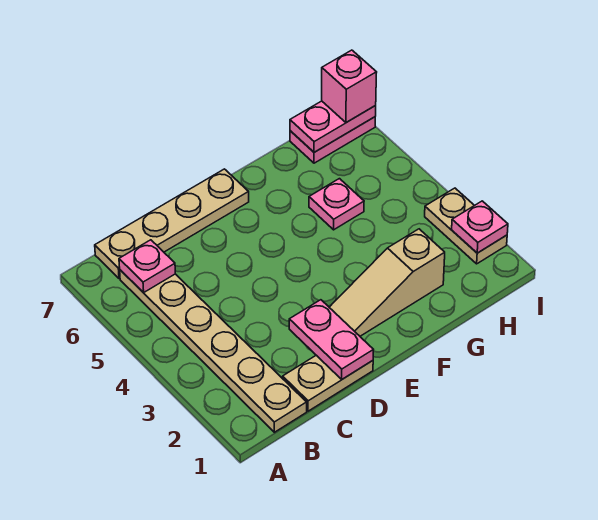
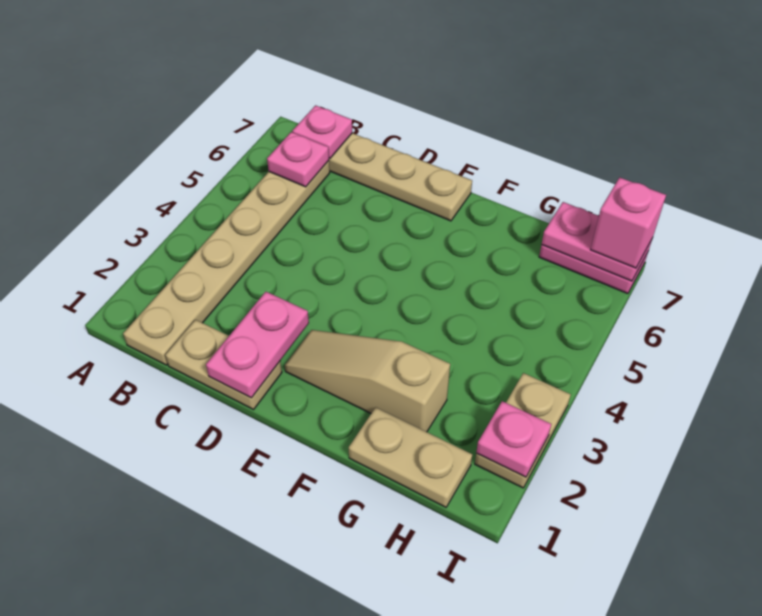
none -> tan 1x2 plate [349,407,472,507]
pink 1x1 plate [309,179,364,230] -> pink 1x1 plate moved to [292,105,352,158]

